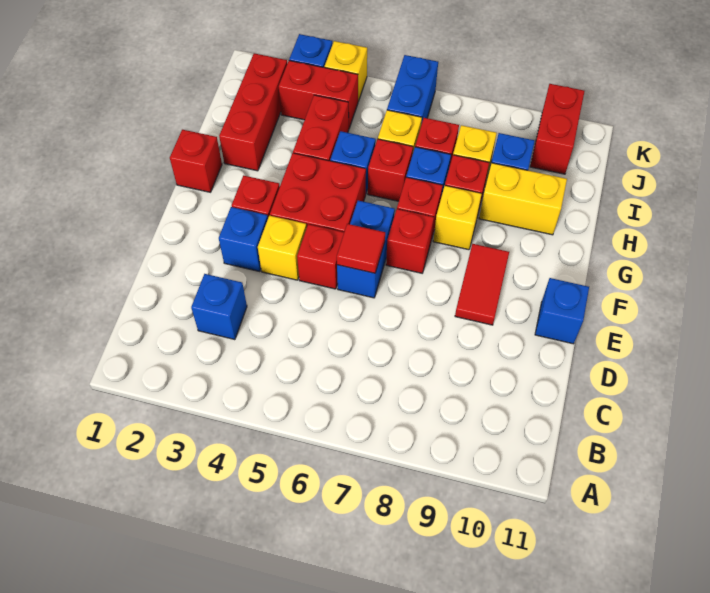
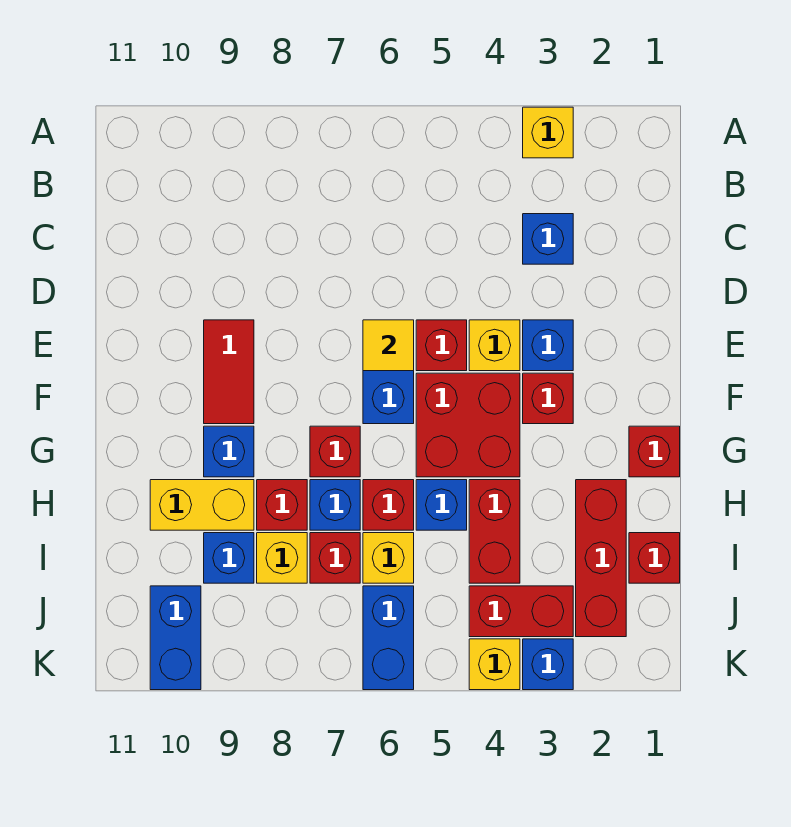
red 1x1 tile [337,224,385,273] -> yellow 1x1 tile [363,320,414,371]
blue 1x1 brick [535,278,589,344] -> blue 1x1 brick moved to [204,426,254,477]
red 1x1 brick [386,209,434,273] -> red 1x1 brick moved to [629,533,680,583]
yellow 1x1 brick [433,186,482,250] -> yellow 1x1 brick moved to [523,107,573,158]
red 1x2 brick [530,84,585,174] -> blue 1x2 brick [150,586,201,690]

